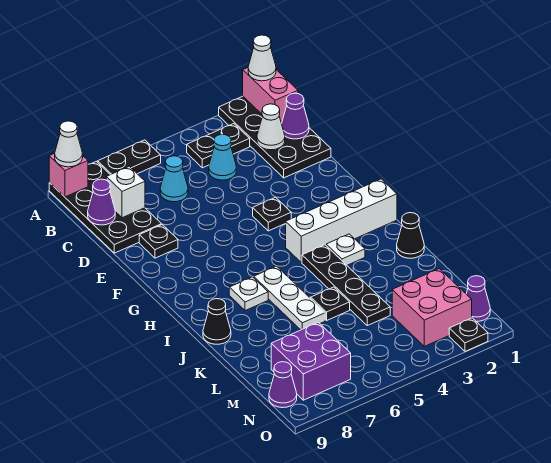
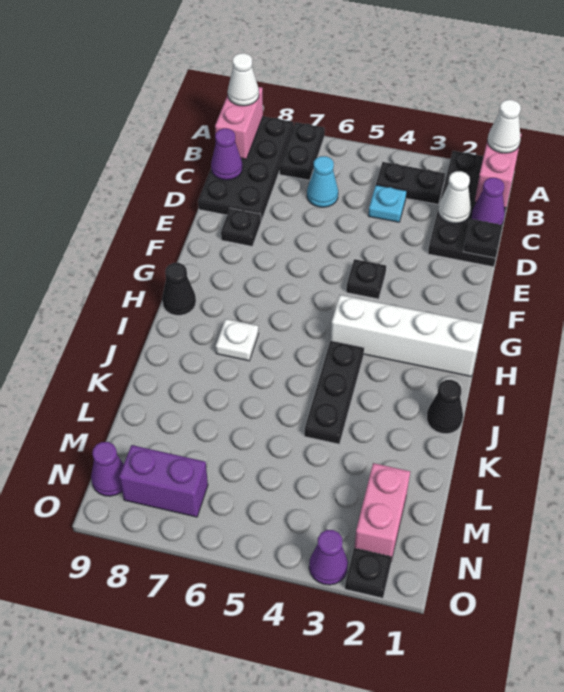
black 1x2 plate [98,140,161,175] -> black 1x2 plate turned to [280,122,325,180]
pink 1x1 brick [49,153,88,197] -> pink 1x2 brick [215,87,263,159]
cyan 1x1 cone [209,134,236,180] -> cyan 1x1 plate [368,185,407,222]
white 1x1 brick [106,166,145,218] -> none
white 1x1 plate [326,234,365,265] -> none
black 1x4 plate [302,245,390,326] -> black 1x3 plate [304,341,364,444]
white 1x3 plate [254,266,325,330] -> none
black 1x1 cone [203,299,231,344] -> black 1x1 cone moved to [162,263,196,315]
black 1x1 plate [311,287,350,320] -> black 1x1 plate moved to [463,219,503,258]
pink 2x2 brick [392,269,472,346] -> pink 1x2 brick [354,463,410,557]
purple 2x2 brick [271,322,351,400] -> purple 1x2 brick [119,445,208,517]
purple 1x1 cone [466,276,490,322] -> purple 1x1 cone moved to [309,530,348,585]

